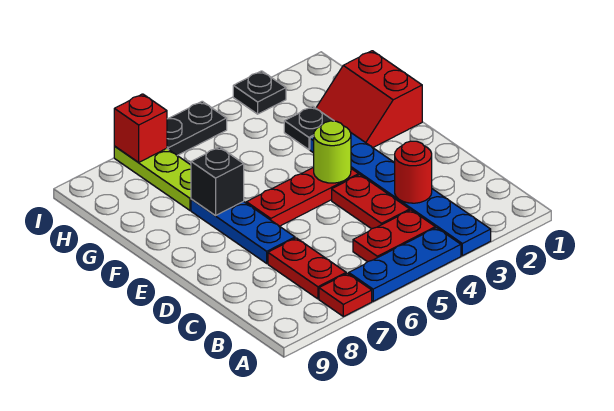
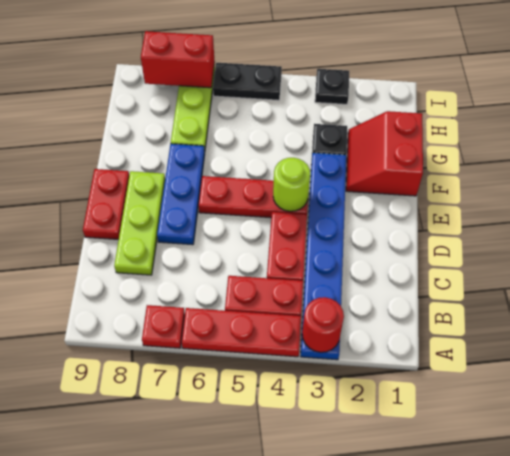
blue 1x3 plate [349,228,461,301] -> red 1x3 plate [181,308,301,357]
red 1x2 plate [268,238,346,299] -> red 1x2 plate moved to [83,169,129,239]
red 1x1 round brick [395,141,432,203] -> red 1x1 round brick moved to [302,297,344,352]
none -> lime 1x3 plate [114,171,165,275]
black 1x1 brick [191,147,244,215] -> none
red 1x1 brick [114,94,167,162] -> red 1x2 brick [141,31,215,88]

